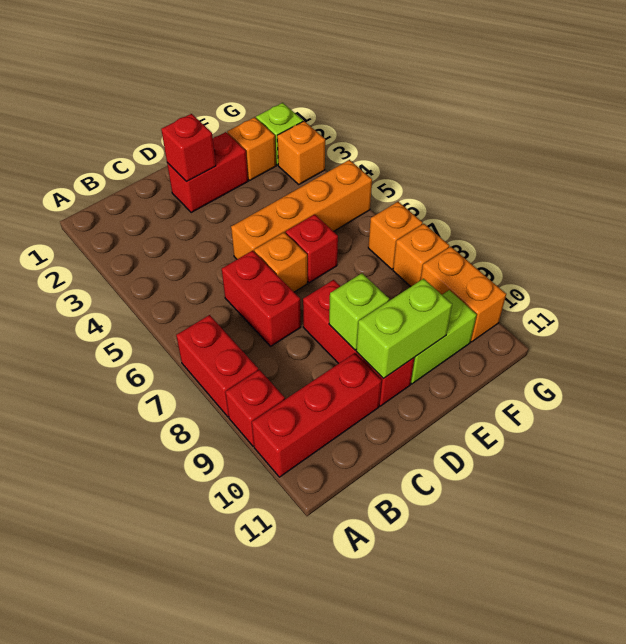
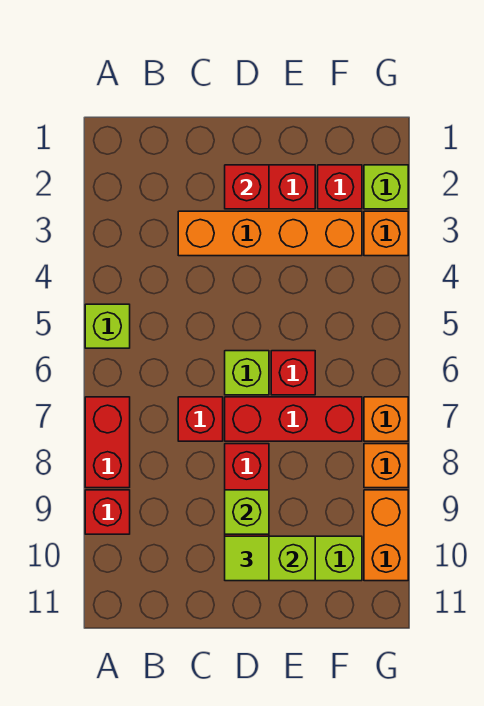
none -> lime 1x1 brick [85,304,130,348]
red 1x3 brick [252,353,382,477] -> red 1x3 brick moved to [225,397,362,441]
red 1x2 brick [222,251,301,346] -> red 1x1 brick [178,397,223,441]
orange 1x4 brick [231,160,372,259] -> orange 1x4 brick moved to [178,211,362,256]
orange 1x1 brick [254,232,307,292] -> lime 1x1 brick [225,351,269,395]
none -> lime 1x1 tile [225,536,269,581]
orange 1x1 brick [227,117,276,180] -> red 1x1 brick [318,165,362,209]

